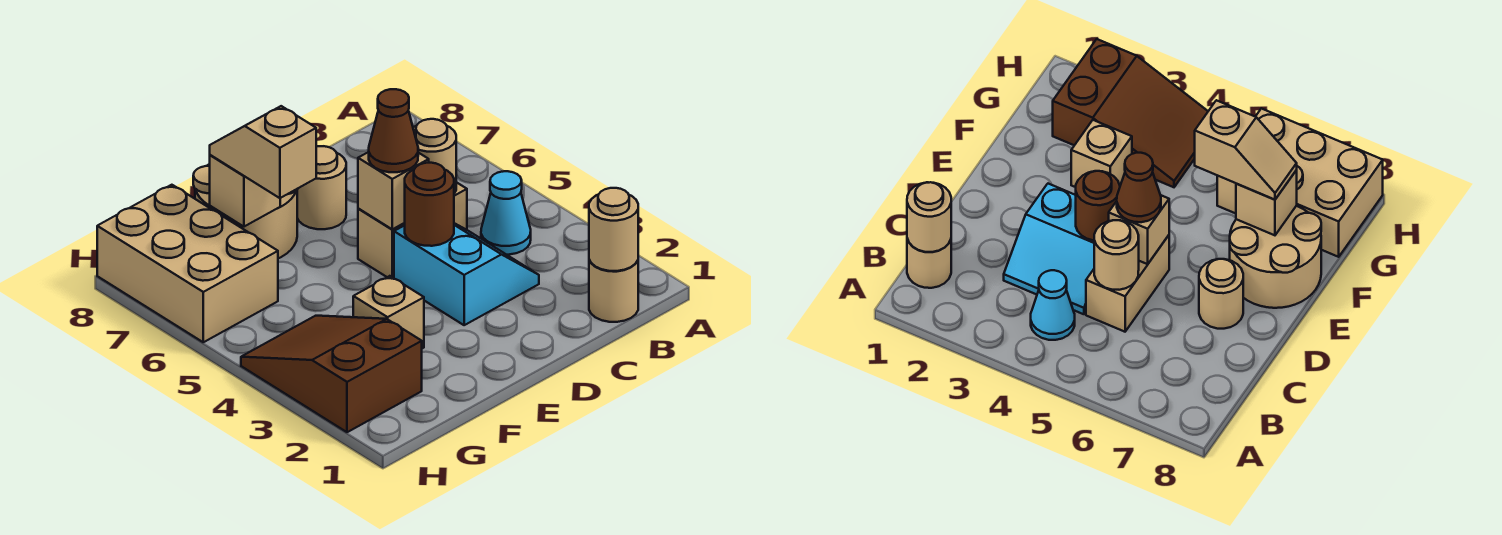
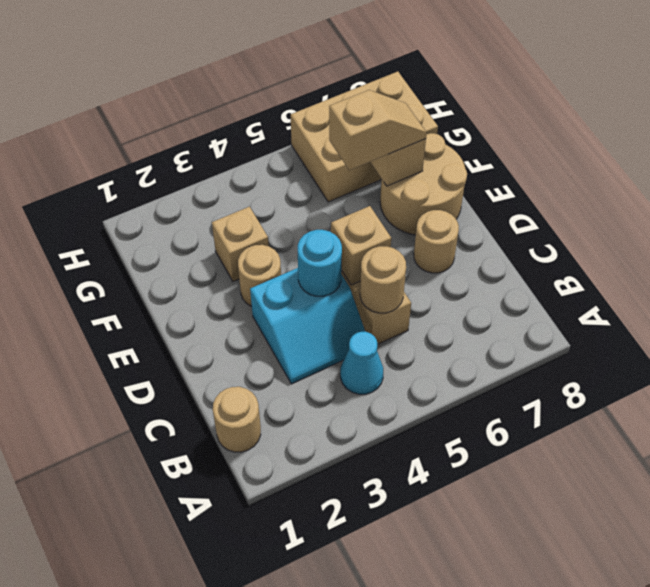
tan 1x1 round brick [589,188,638,271] -> tan 1x1 round brick moved to [238,245,281,307]
brown 1x1 round brick [405,163,454,246] -> cyan 1x1 round brick [298,230,342,296]
brown 1x1 cone [369,89,418,172] -> none
brown 2x3 slope [241,316,422,432] -> none

